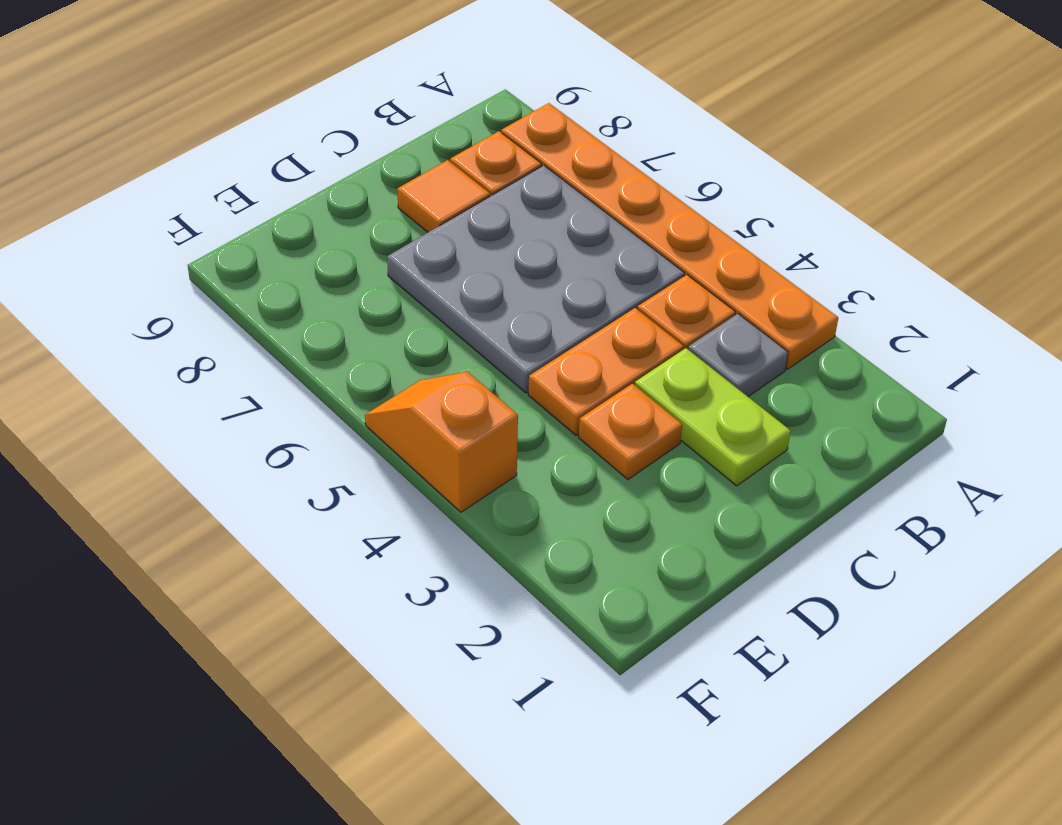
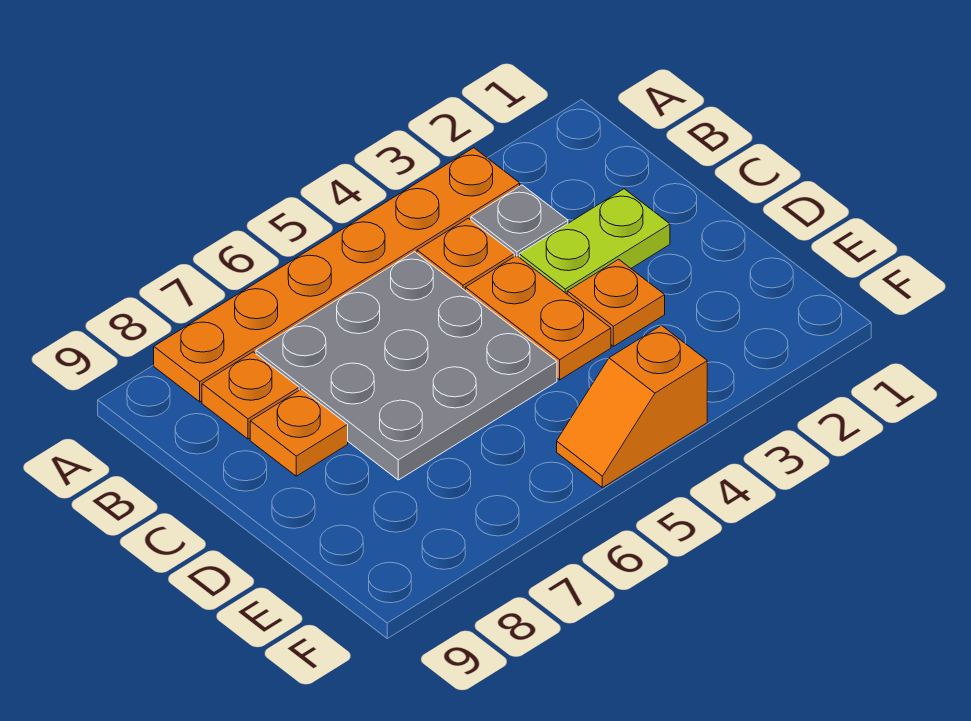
orange 1x1 tile [397,160,490,232] -> orange 1x1 plate [250,389,348,476]

